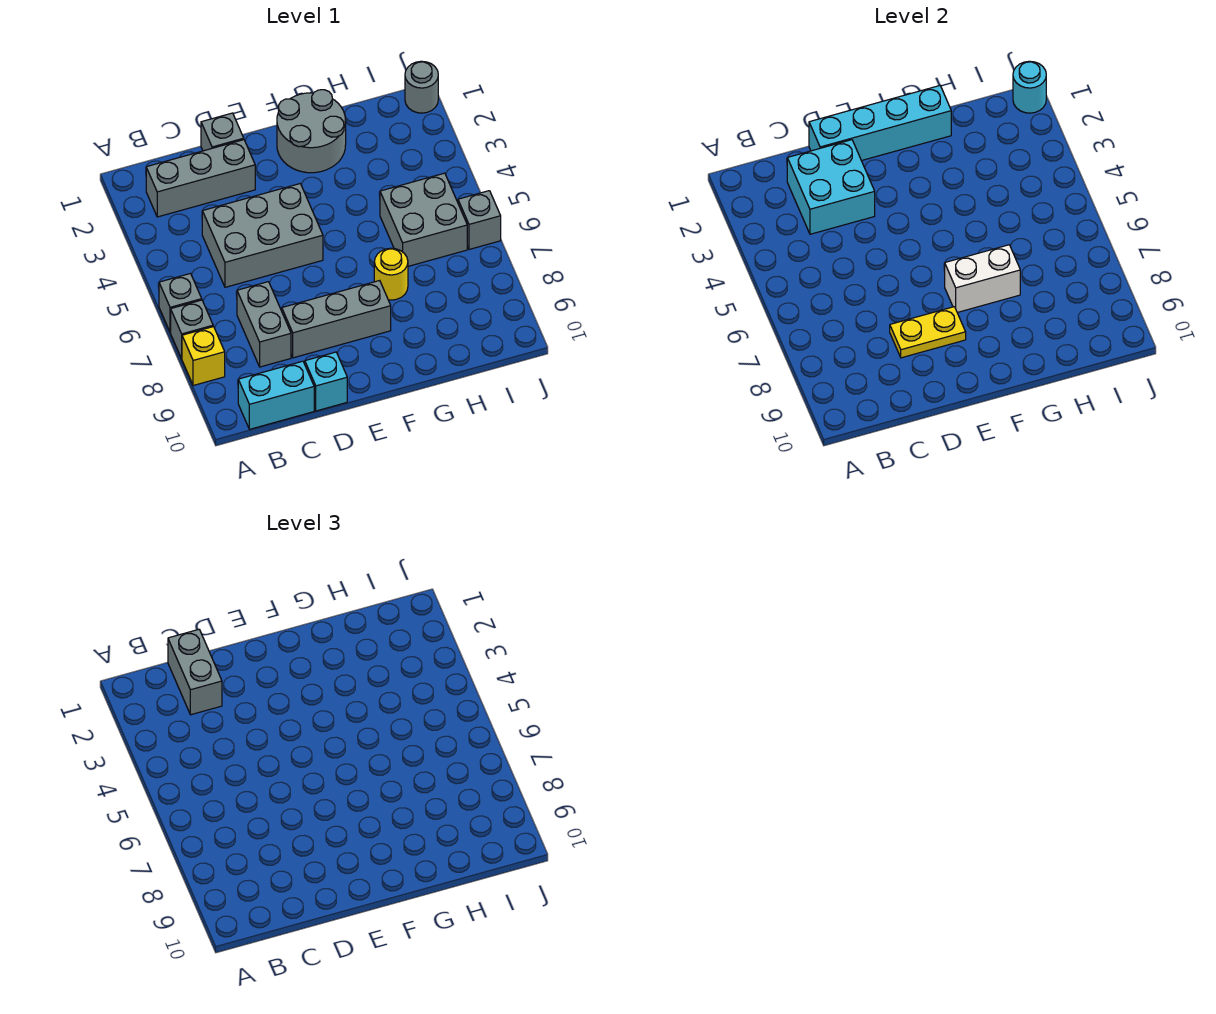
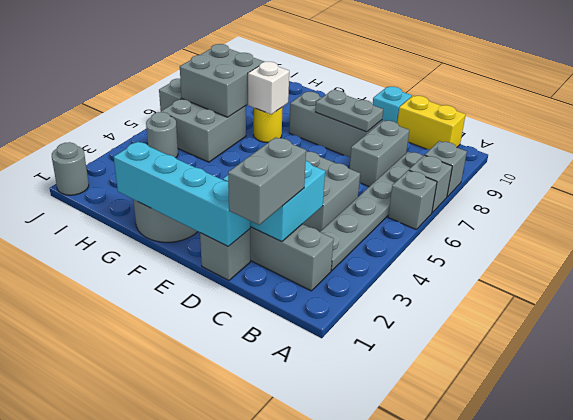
yellow 1x1 brick [182,327,225,386] -> grey 1x1 brick [425,141,467,197]
none -> grey 1x6 plate [320,152,423,271]
cyan 1x2 brick [238,361,314,429] -> yellow 1x2 brick [397,96,466,150]
yellow 1x2 plate [890,307,966,358] -> grey 1x2 plate [316,90,383,132]
white 1x2 brick [945,245,1020,313] -> white 1x1 brick [248,62,289,114]
none -> grey 2x2 brick [180,44,264,117]
none -> grey 1x1 round brick [146,112,178,158]
cyan 1x1 round brick [1013,61,1046,113] -> none

